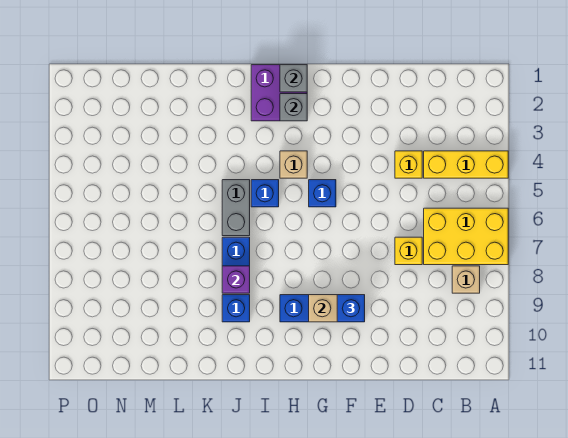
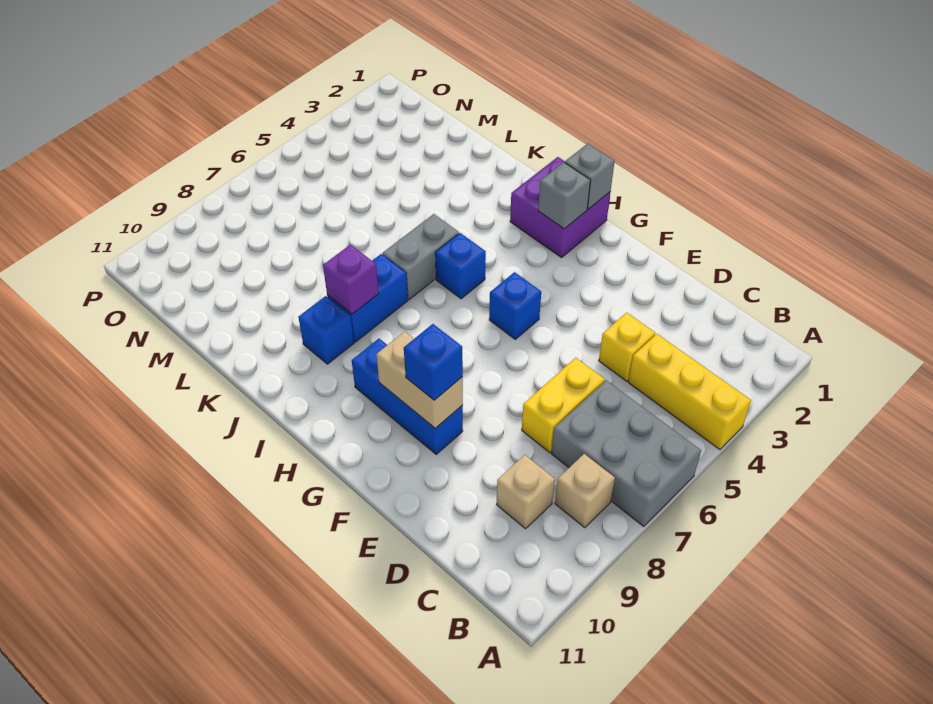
yellow 2x3 brick [424,208,508,265] -> grey 2x3 brick [551,380,701,527]
yellow 1x1 brick [395,237,422,265] -> yellow 1x2 brick [522,358,605,452]
tan 1x1 brick [280,151,307,178] -> tan 1x1 brick moved to [496,455,555,529]

